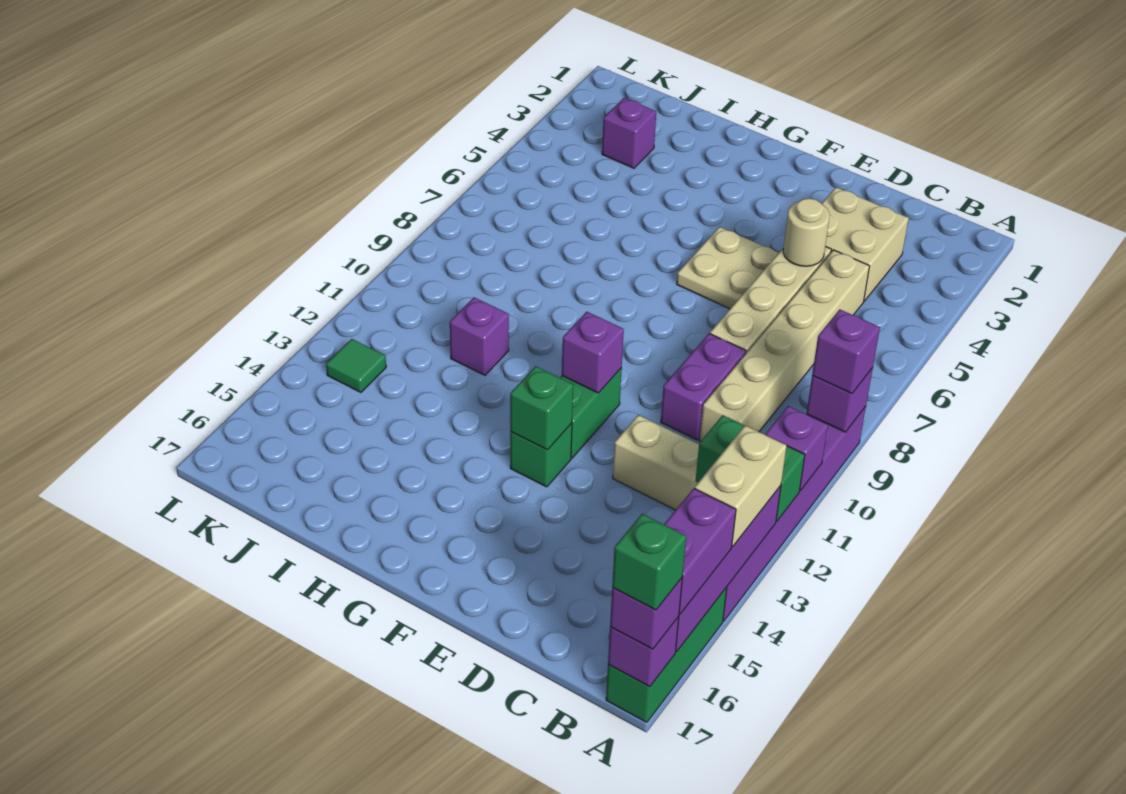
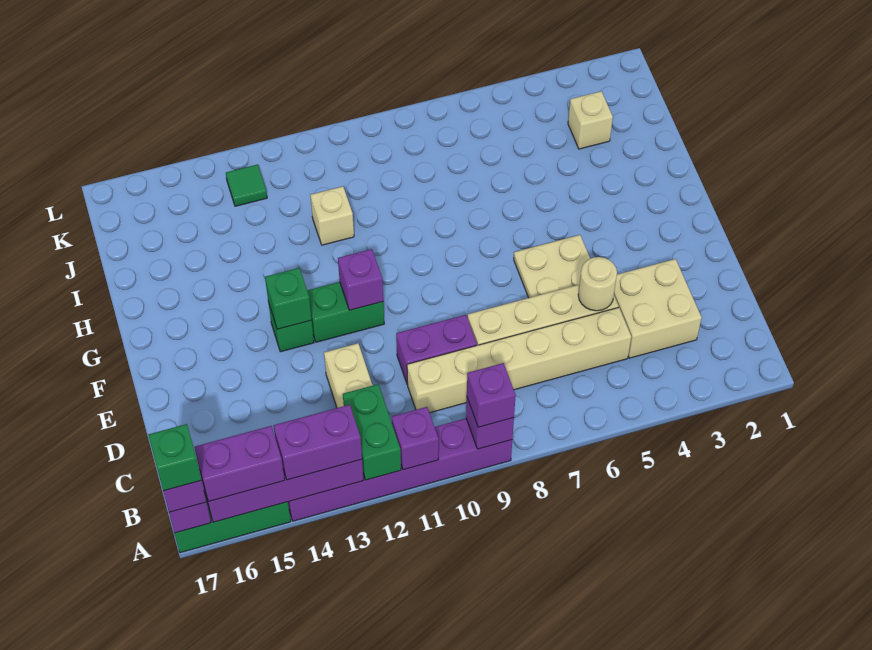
tan 1x2 brick [695,426,787,547] -> purple 1x2 brick [274,405,362,480]
purple 1x1 brick [450,297,509,375] -> tan 1x1 brick [310,186,354,245]
purple 1x1 brick [602,98,656,168] -> tan 1x1 brick [568,91,613,149]

